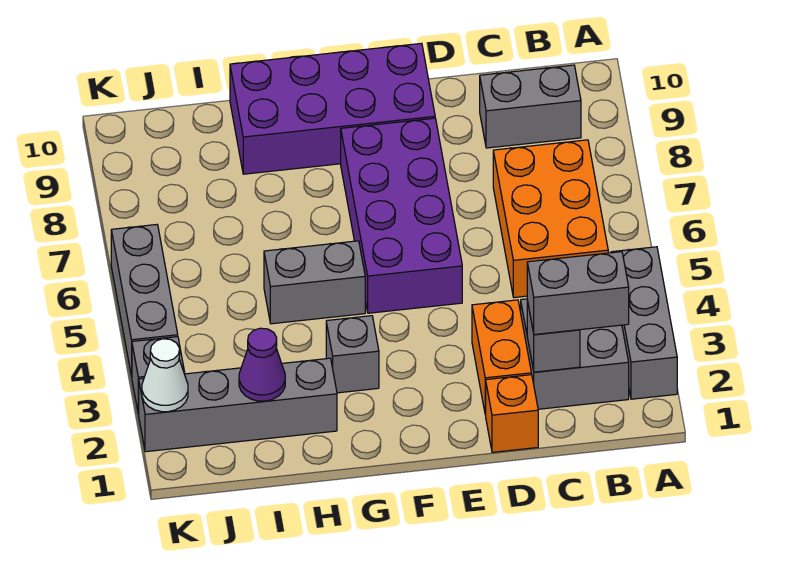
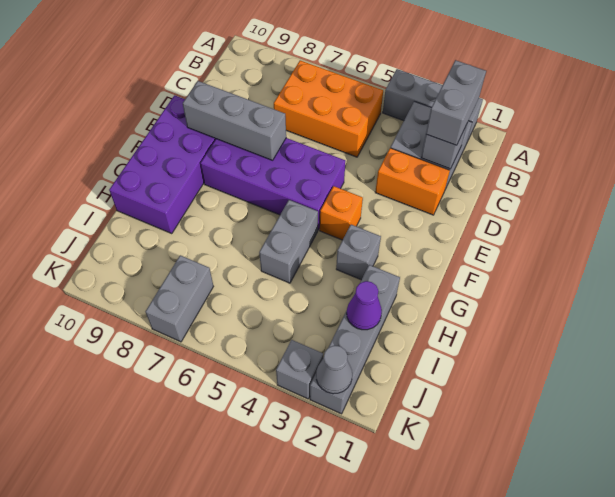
grey 1x2 brick [480,65,581,148] -> grey 1x2 brick moved to [145,255,213,342]
orange 1x1 brick [486,375,538,452] -> orange 1x1 brick moved to [320,186,363,240]
white 1x1 cone [142,339,188,412] -> grey 1x1 cone [316,346,352,394]
grey 1x3 brick [111,225,178,377] -> grey 1x3 brick moved to [183,81,286,160]

